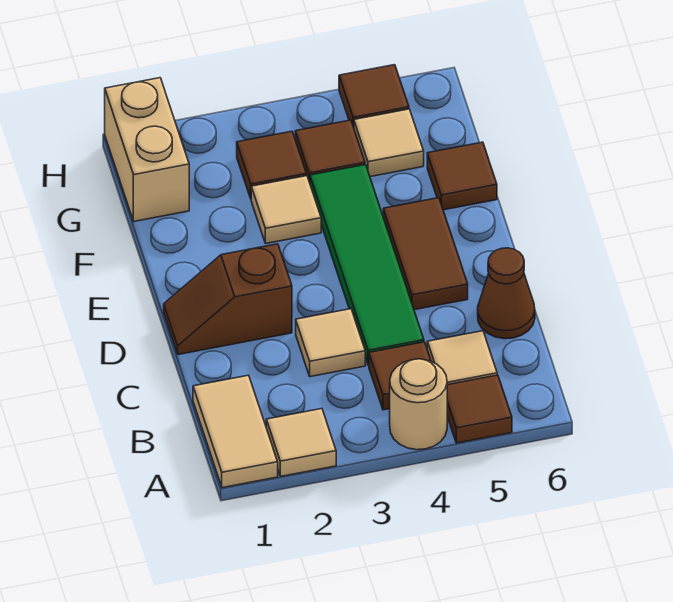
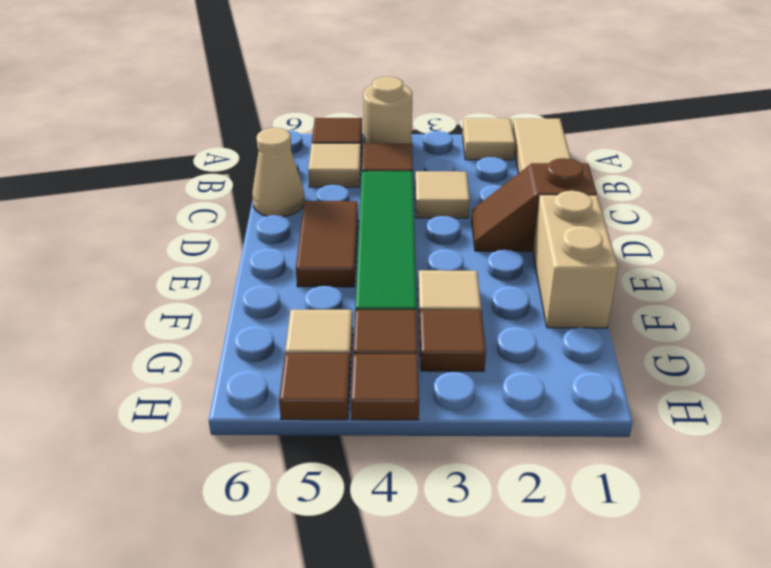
brown 1x1 cone [478,248,535,339] -> tan 1x1 cone [252,128,305,217]
brown 1x2 slope [164,244,292,355] -> brown 1x2 slope turned to [472,158,597,251]
brown 1x1 tile [427,142,497,210] -> brown 1x1 tile moved to [351,354,419,420]
tan 1x2 brick [105,78,189,221] -> tan 1x2 brick moved to [533,191,618,328]

